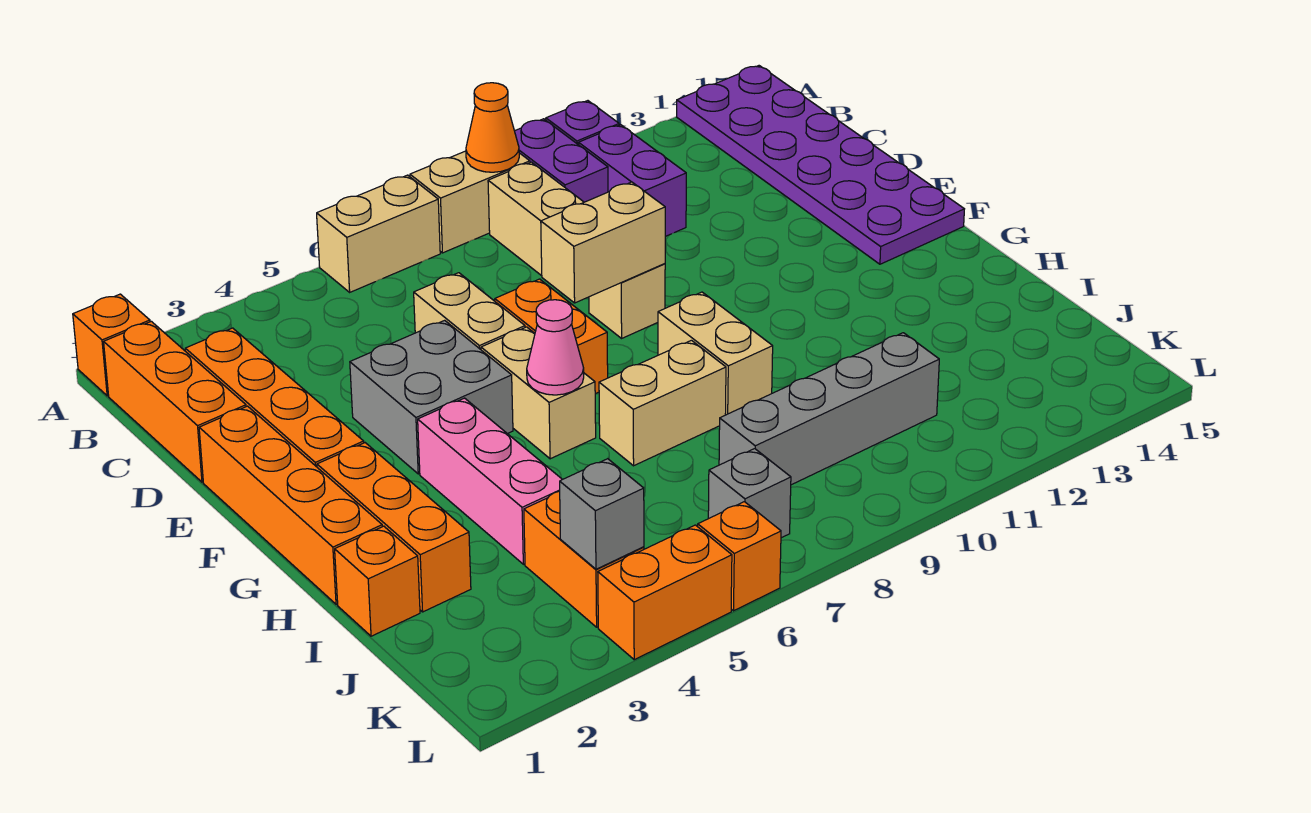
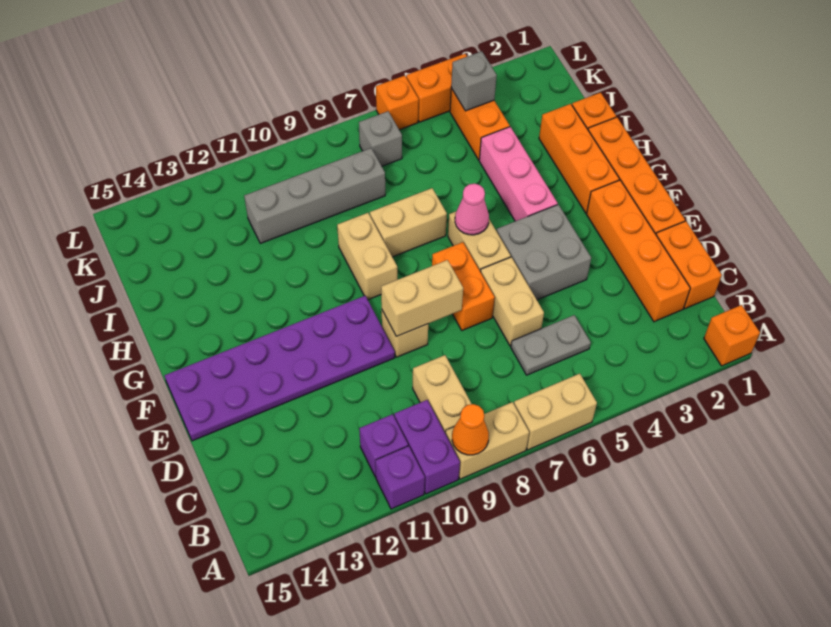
purple 2x6 plate [677,66,964,264] -> purple 2x6 plate turned to [165,296,395,441]
orange 1x3 brick [104,321,246,482] -> orange 1x2 brick [656,221,722,309]
purple 1x2 brick [579,125,686,237] -> purple 1x1 brick [359,414,408,477]
none -> grey 1x2 plate [511,315,591,375]

